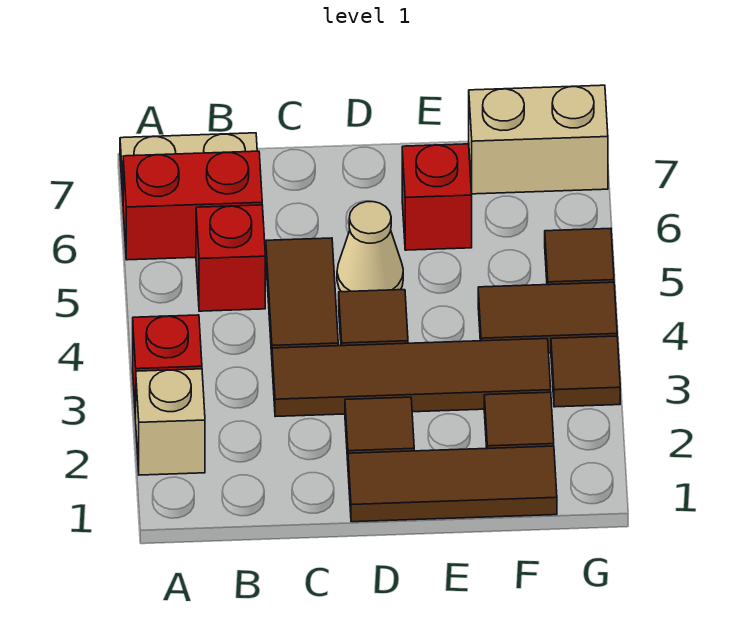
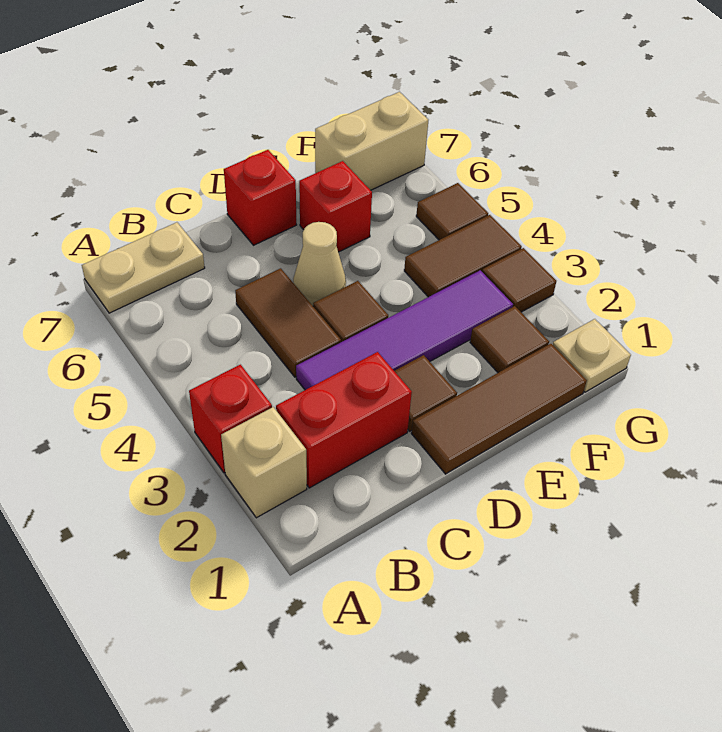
red 1x2 brick [123,151,262,260] -> red 1x2 brick moved to [276,352,412,488]
red 1x1 brick [196,205,265,311] -> red 1x1 brick moved to [224,150,296,245]
brown 1x4 tile [272,339,551,417] -> purple 1x4 tile [296,270,513,390]
none -> tan 1x1 plate [553,319,631,392]

